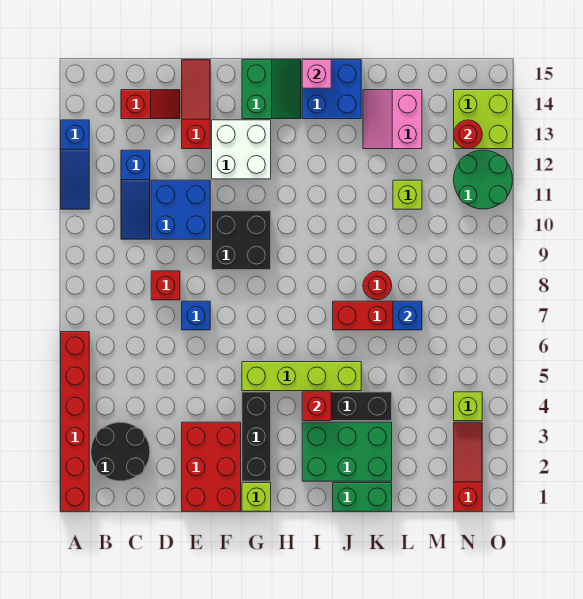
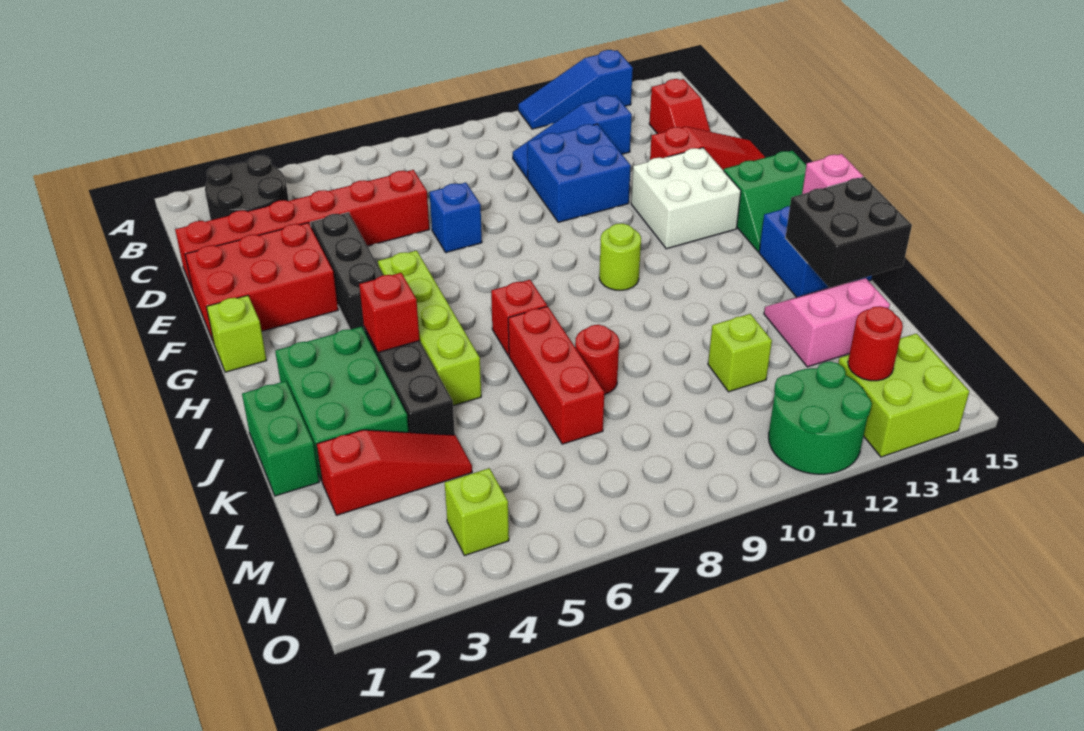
red 1x6 brick [61,332,89,511] -> red 1x6 brick moved to [175,170,429,290]
red 1x1 brick [151,271,180,300] -> red 1x1 brick moved to [491,280,547,355]
black 2x2 brick [212,211,271,270] -> black 2x2 brick moved to [786,177,912,288]
black 1x3 brick [242,392,271,481] -> black 1x3 brick turned to [310,212,383,330]
none -> lime 1x1 round brick [599,223,641,290]
blue 1x1 brick [393,301,422,330] -> none
red 1x3 slope [454,422,482,511] -> red 1x3 slope moved to [317,430,472,515]

